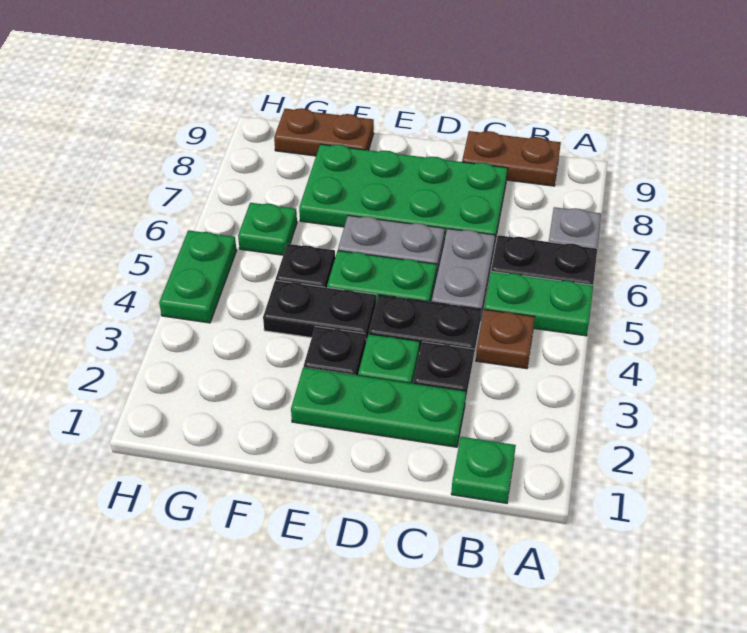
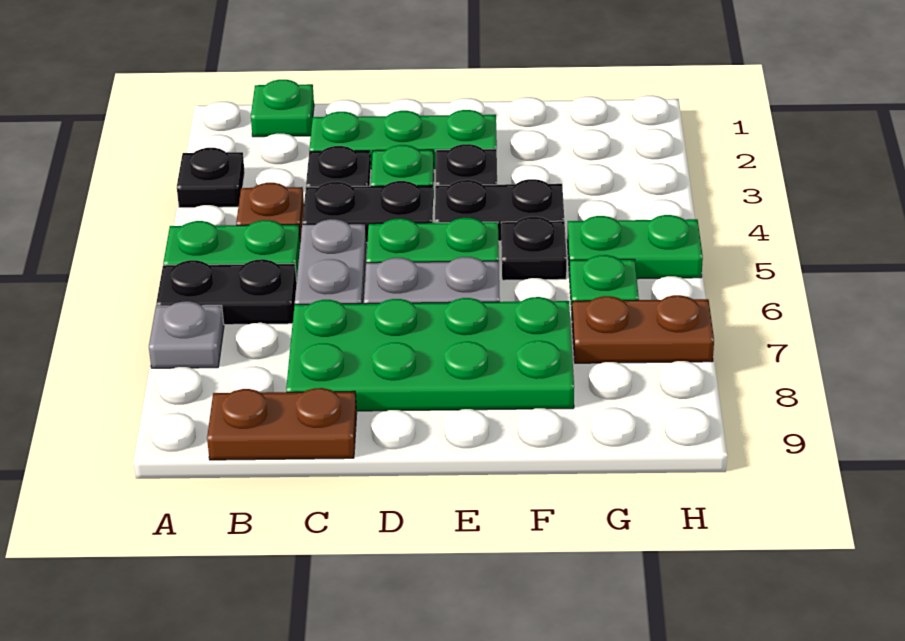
none -> black 1x1 plate [177,148,245,208]
brown 1x2 plate [274,108,374,156] -> brown 1x2 plate moved to [572,295,714,363]
green 1x2 plate [159,230,237,323] -> green 1x2 plate turned to [567,215,703,279]

